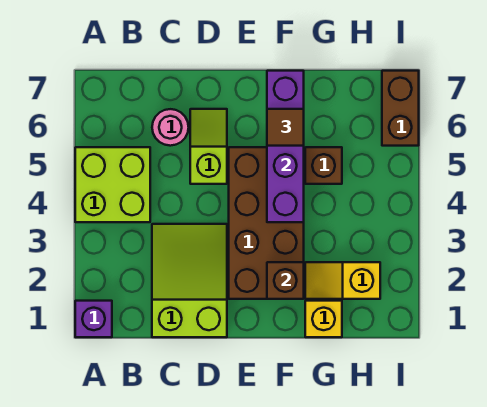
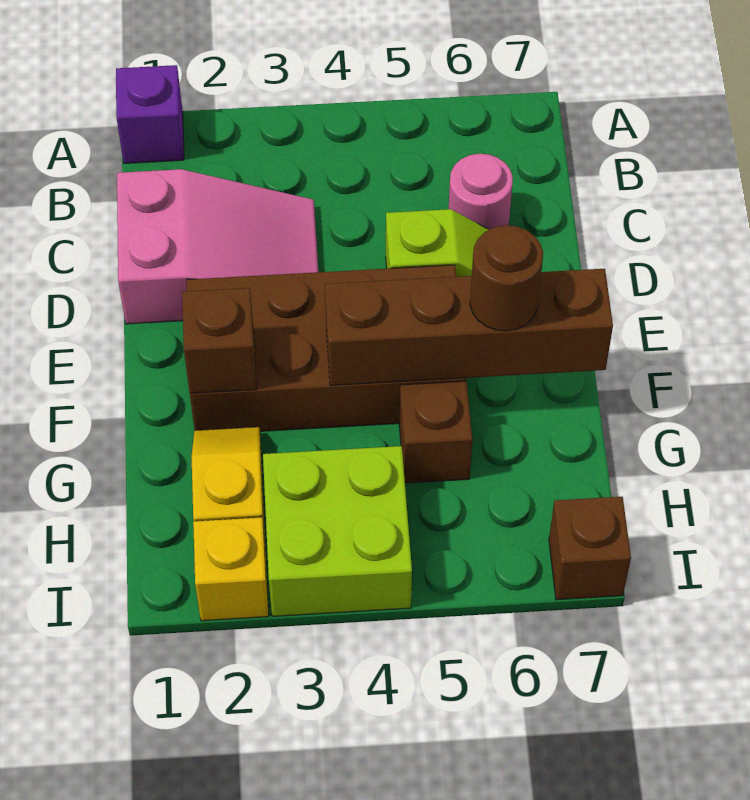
lime 2x2 brick [75,147,150,222] -> lime 2x2 brick moved to [263,446,412,616]
lime 2x3 slope [152,224,227,337] -> pink 2x3 slope [117,169,318,324]
purple 1x4 brick [267,71,304,222] -> brown 1x4 brick [325,269,613,385]
brown 1x1 tile [267,109,304,146] -> brown 1x1 round brick [470,225,543,331]
yellow 1x1 brick [305,301,342,337] -> yellow 1x1 brick moved to [193,517,269,621]
brown 1x2 brick [382,71,419,146] -> brown 1x1 brick [549,497,631,600]

